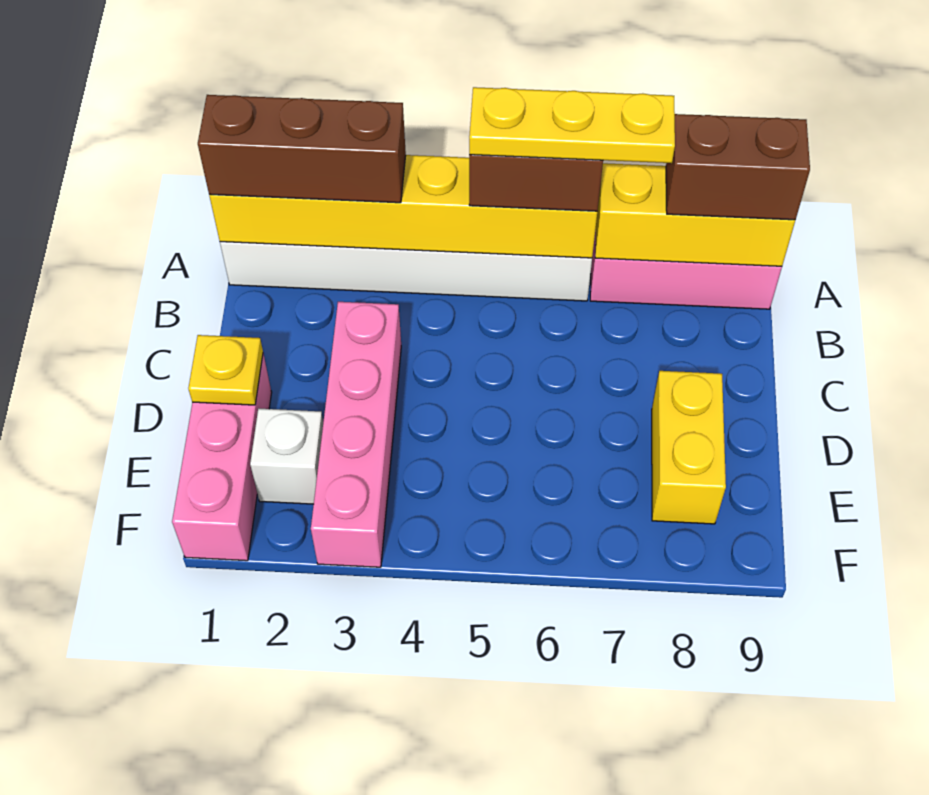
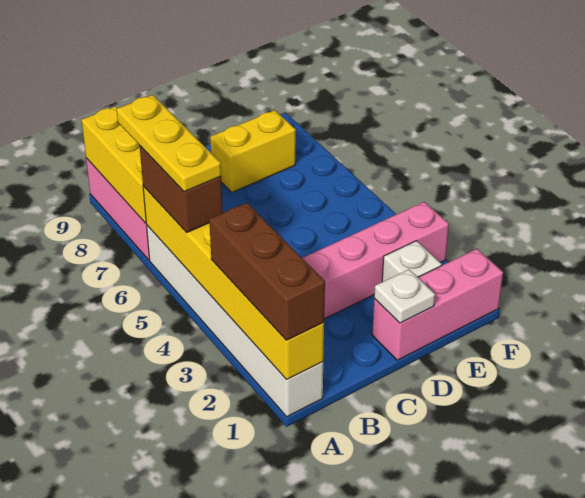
brown 1x2 brick [666,114,810,220] -> none
yellow 1x1 plate [188,335,263,405] -> white 1x1 plate [374,269,435,323]

